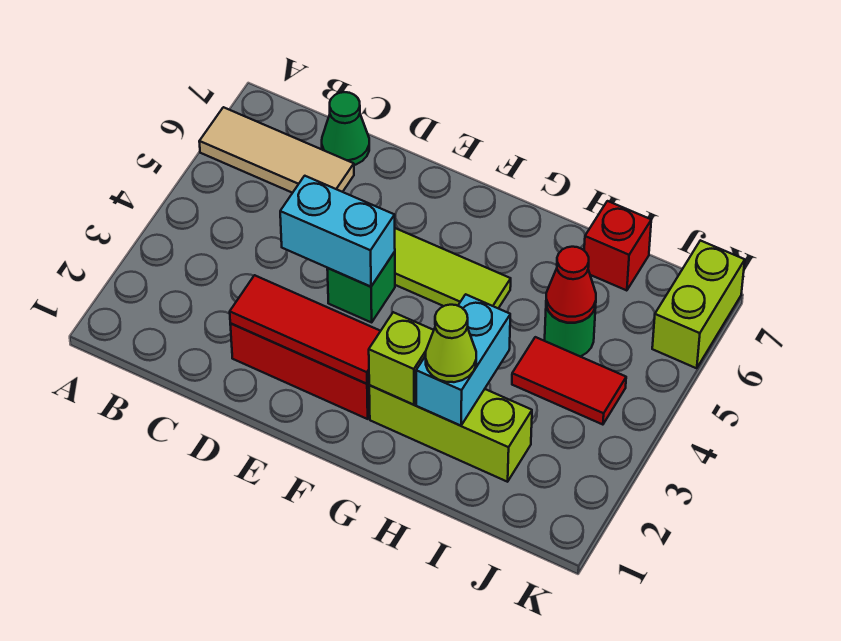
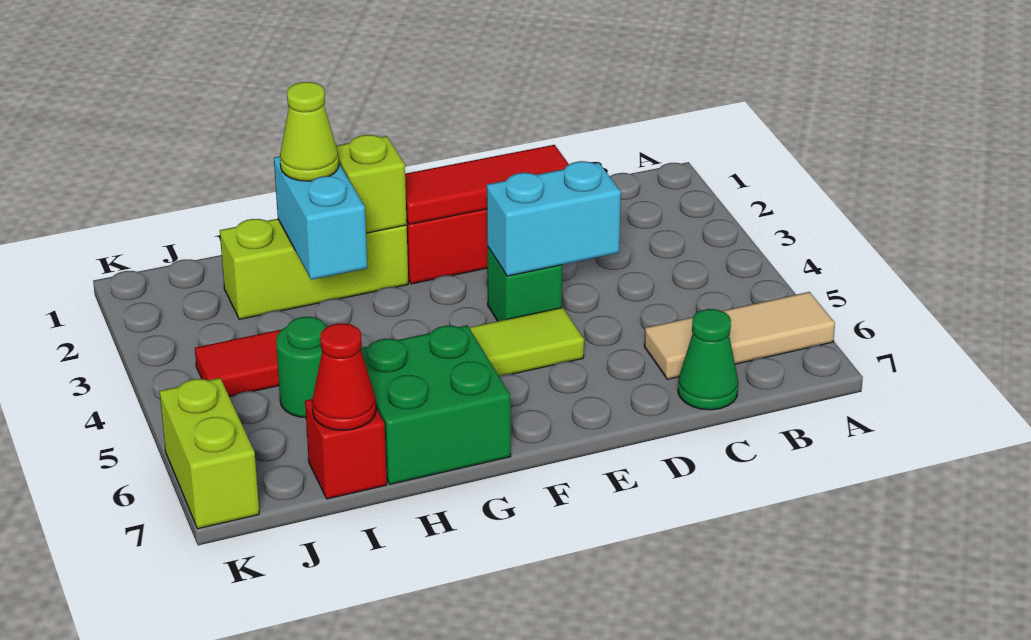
none -> green 2x2 brick [361,325,511,484]
red 1x1 cone [546,247,596,323] -> red 1x1 cone moved to [312,323,376,430]

